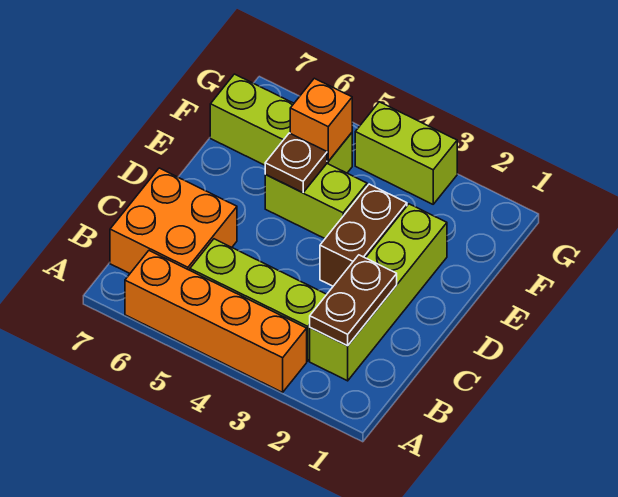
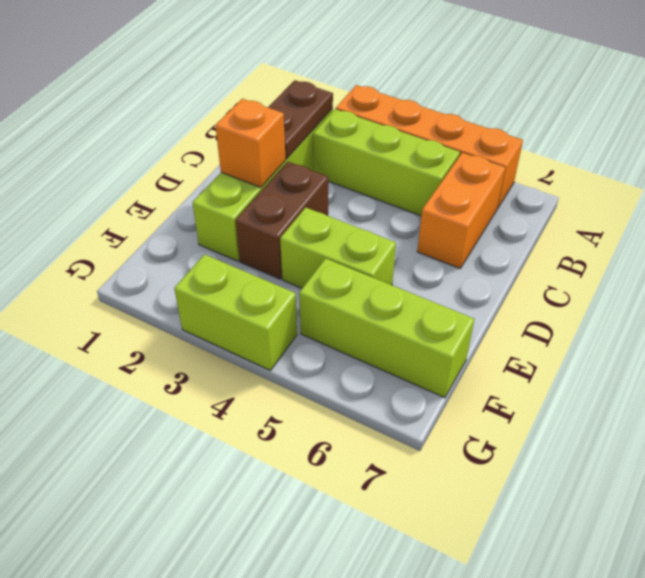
orange 2x2 brick [110,168,237,273] -> orange 1x2 brick [417,153,505,268]
brown 1x1 plate [265,133,327,193] -> none
orange 1x1 brick [290,78,352,161] -> orange 1x1 brick moved to [215,99,286,187]

